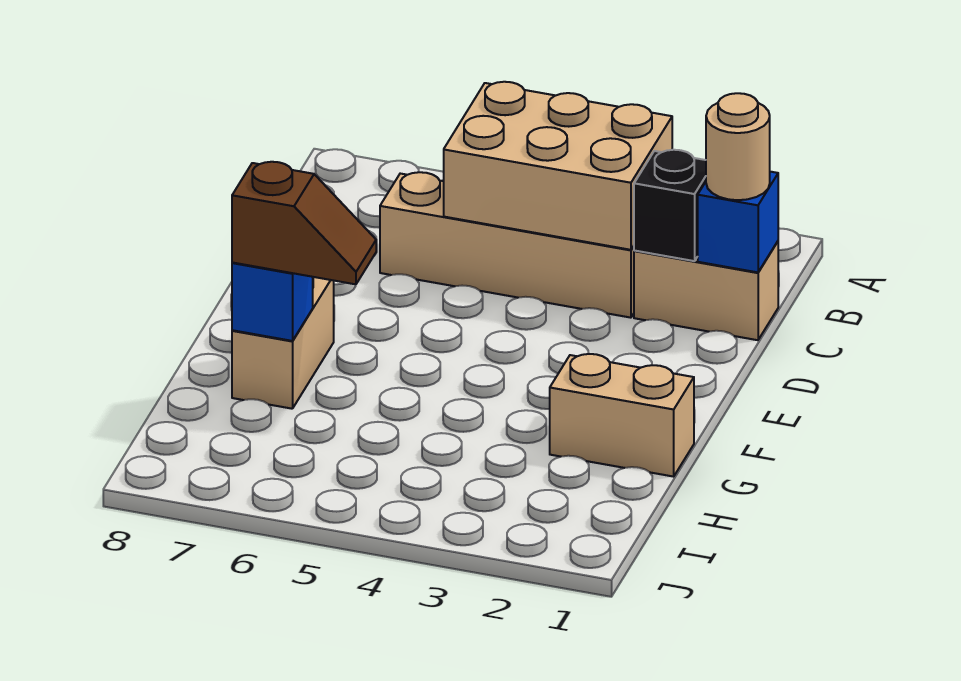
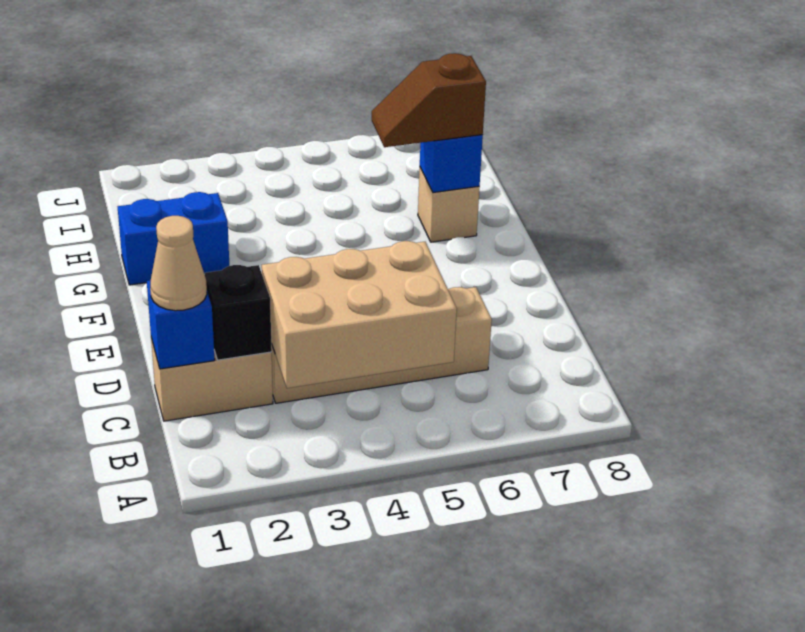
tan 1x1 round brick [706,93,770,200] -> tan 1x1 cone [150,216,207,311]
tan 1x2 brick [232,277,334,409] -> tan 1x1 brick [418,168,480,242]
tan 1x2 brick [550,354,694,477] -> blue 1x2 brick [118,192,229,285]

